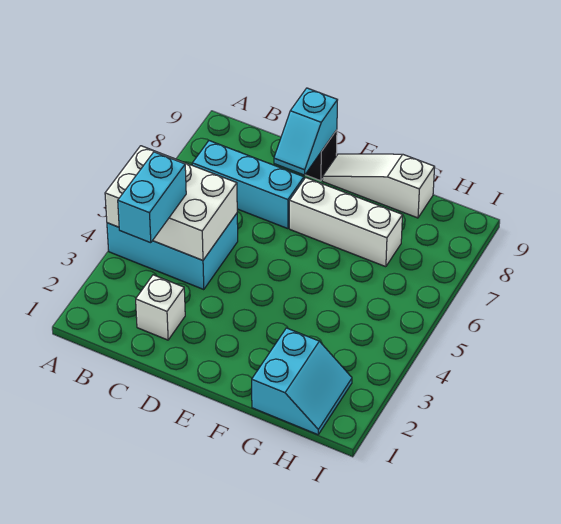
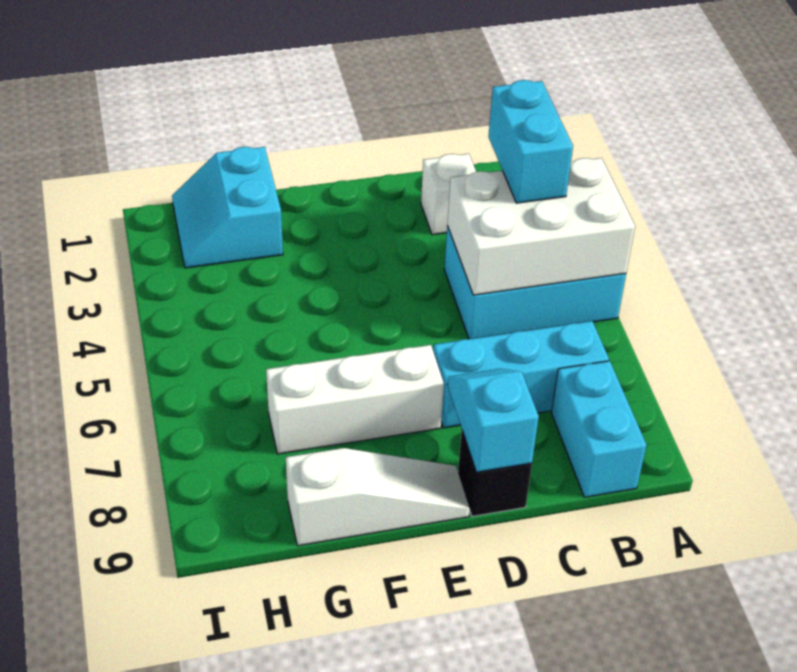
none -> cyan 1x2 brick [552,361,647,497]

